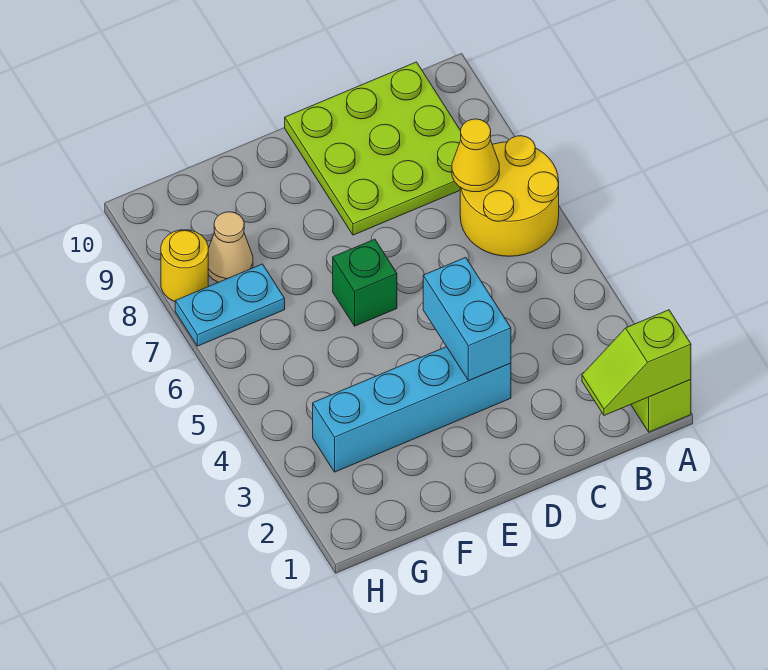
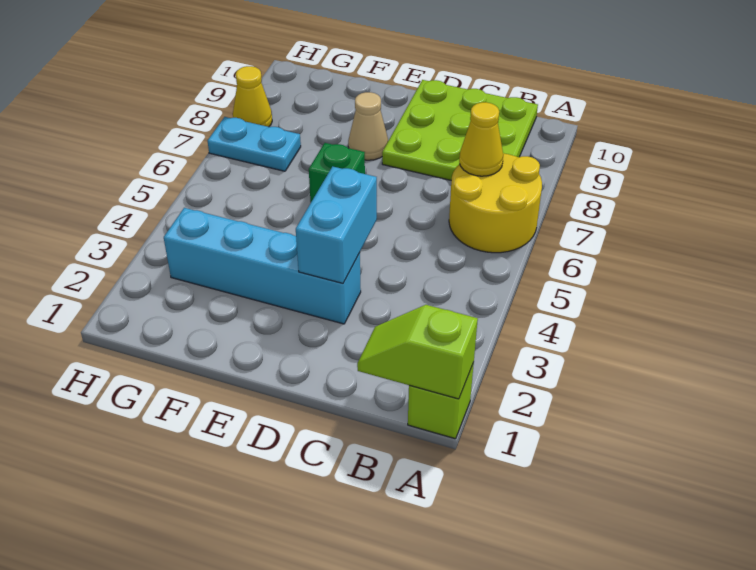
tan 1x1 cone [208,212,253,282] -> tan 1x1 cone moved to [348,92,388,160]
yellow 1x1 round brick [161,230,208,302] -> yellow 1x1 cone [233,66,272,127]

